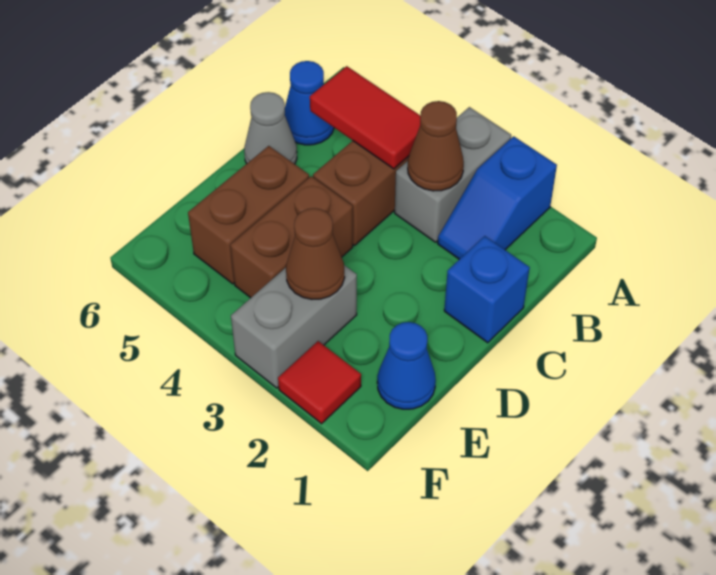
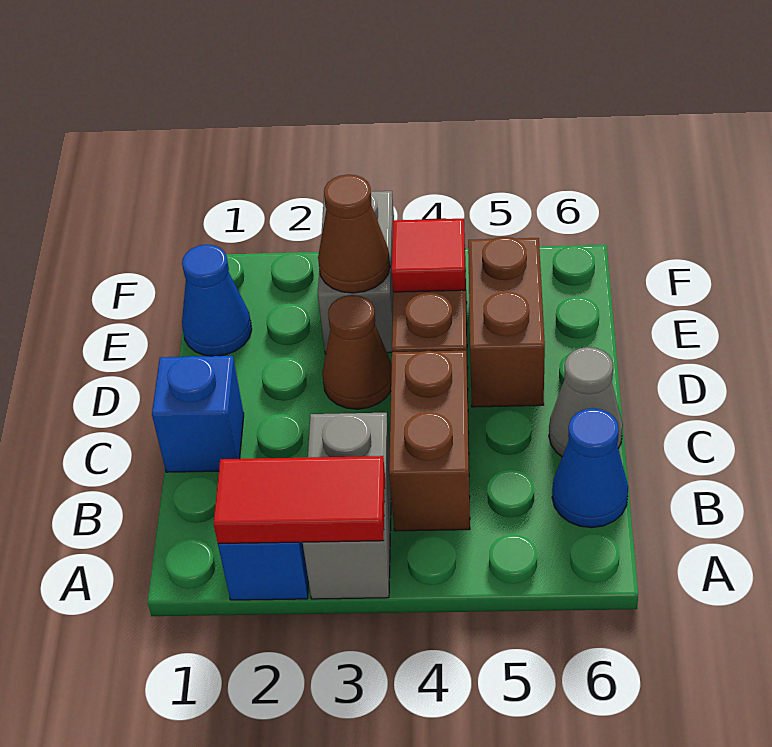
brown 1x1 cone [408,101,464,191] -> brown 1x1 cone moved to [322,295,392,409]
red 1x2 tile [310,66,420,169] -> red 1x2 tile moved to [213,456,385,544]
red 1x1 tile [278,341,361,424] -> red 1x1 tile moved to [392,219,465,292]

